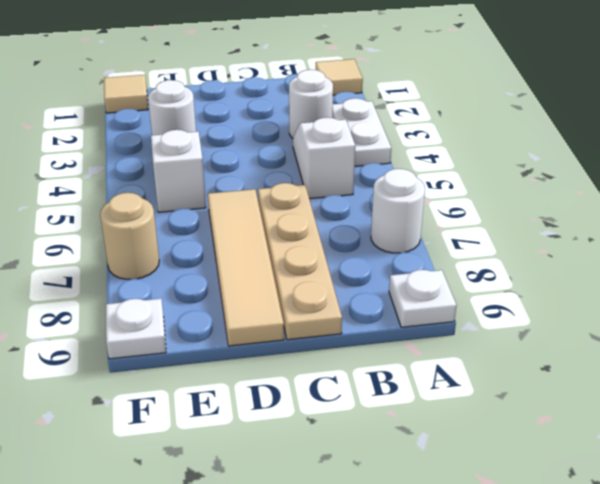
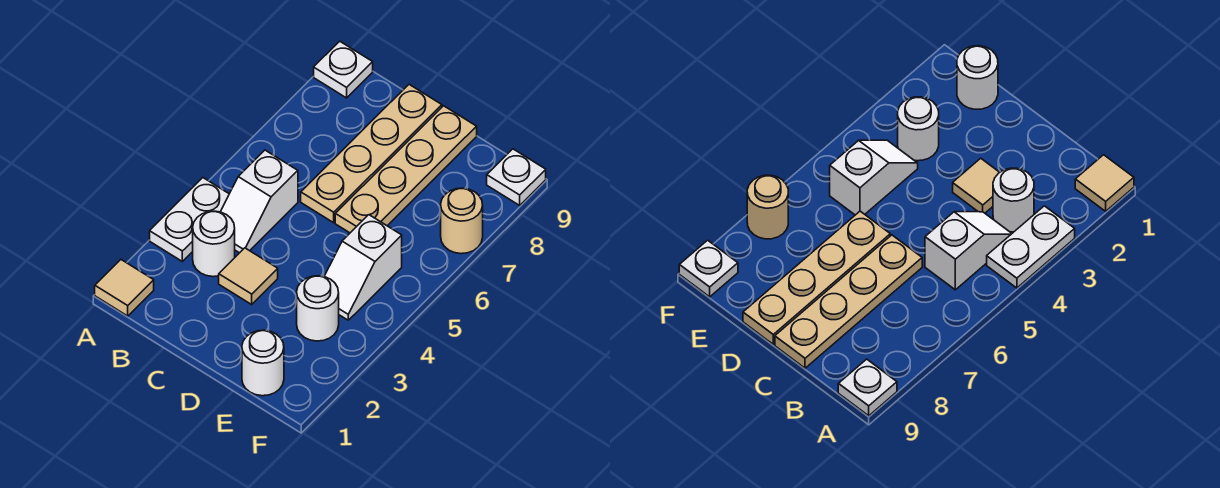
white 1x1 round brick [371,169,425,253] -> white 1x1 round brick moved to [242,330,284,396]
tan 1x4 tile [208,189,284,346] -> tan 1x4 plate [335,106,477,233]
tan 1x1 tile [104,75,148,113] -> tan 1x1 tile moved to [219,248,278,304]

